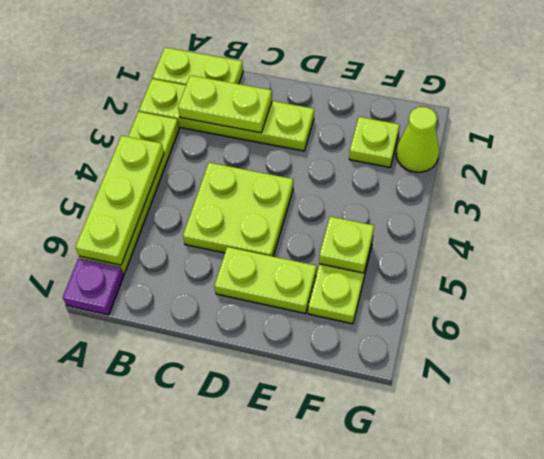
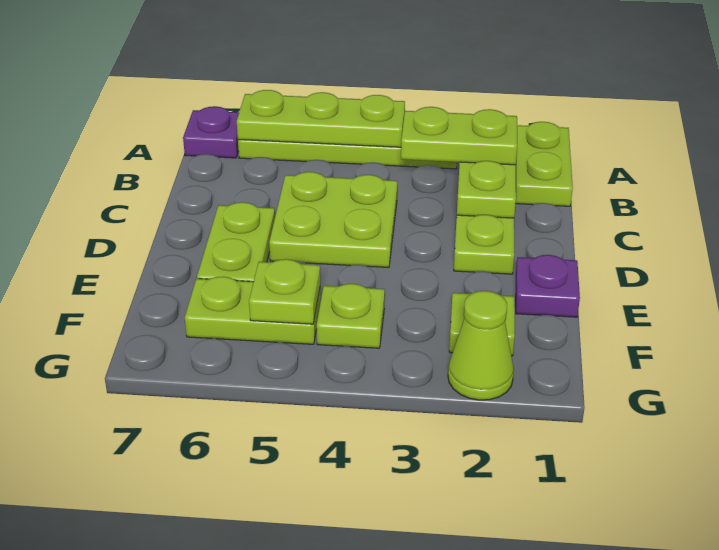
none -> lime 1x2 plate [401,107,517,165]
none -> purple 1x1 plate [516,255,580,317]
none -> lime 1x1 plate [317,284,385,348]

